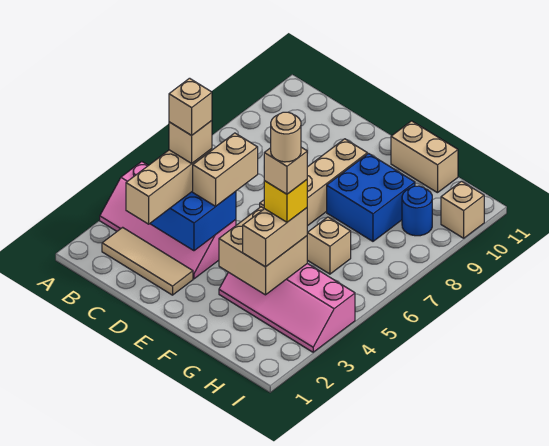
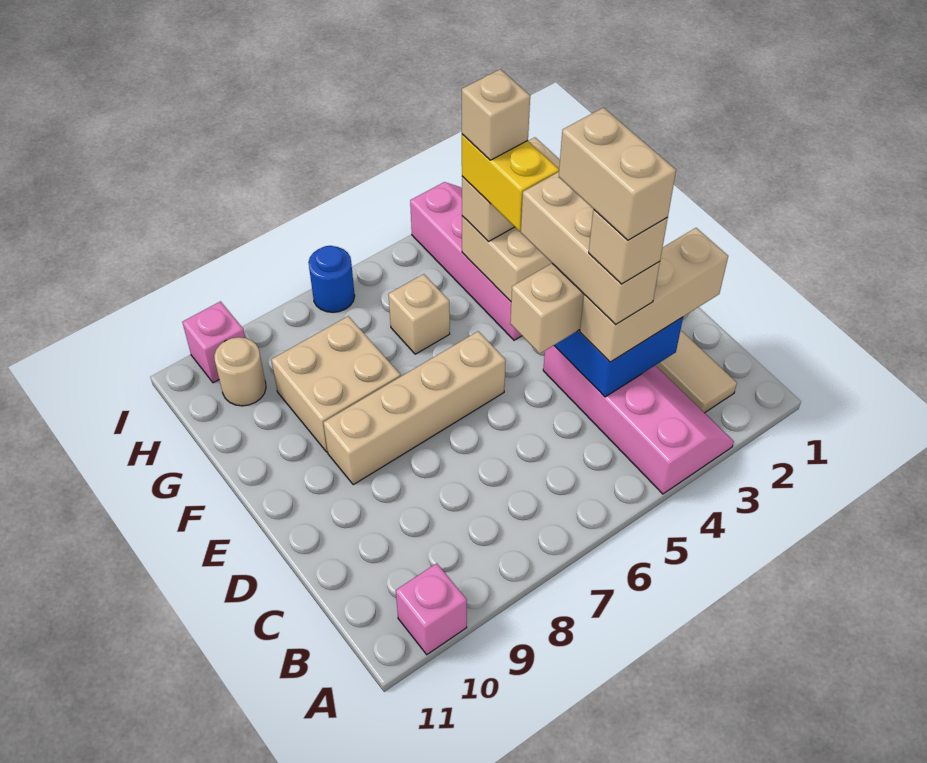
none -> pink 1x1 brick [396,563,467,655]
tan 1x1 brick [169,121,212,163] -> tan 1x3 brick [521,172,660,325]
blue 2x2 brick [327,154,415,241] -> tan 2x2 brick [271,316,401,452]
tan 1x2 brick [391,121,458,193] -> tan 1x2 brick moved to [559,108,676,240]
yellow 1x1 brick [264,180,307,222] -> yellow 1x2 brick [462,134,559,231]
tan 1x1 round brick [271,112,301,162] -> tan 1x1 round brick moved to [214,337,266,406]
blue 1x1 round brick [402,186,432,236] -> blue 1x1 round brick moved to [308,246,355,312]
tan 1x1 brick [441,181,484,238] -> pink 1x1 brick [182,301,245,383]

